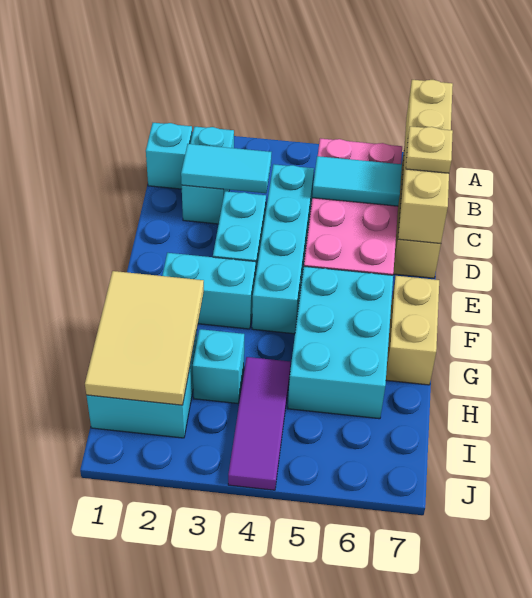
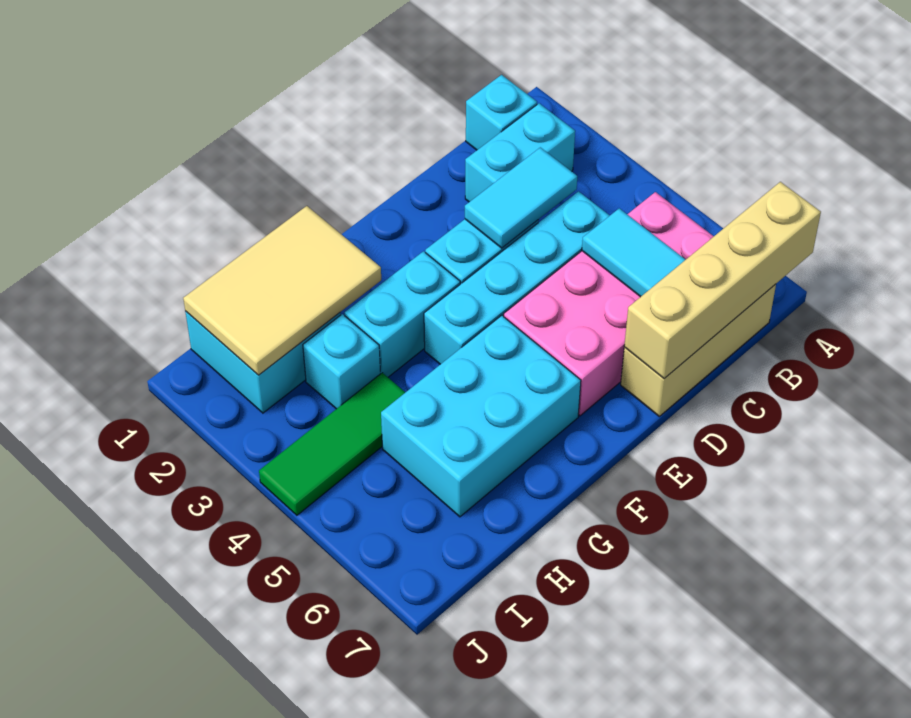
cyan 1x2 tile [181,144,271,193] -> cyan 1x2 tile turned to [465,147,577,248]
tan 1x1 plate [406,126,453,173] -> none
cyan 1x2 brick [162,253,256,329] -> cyan 1x2 brick turned to [344,251,460,377]
tan 1x2 brick [386,276,439,385] -> none
purple 1x3 tile [228,357,291,490] -> green 1x3 tile [259,373,405,515]

